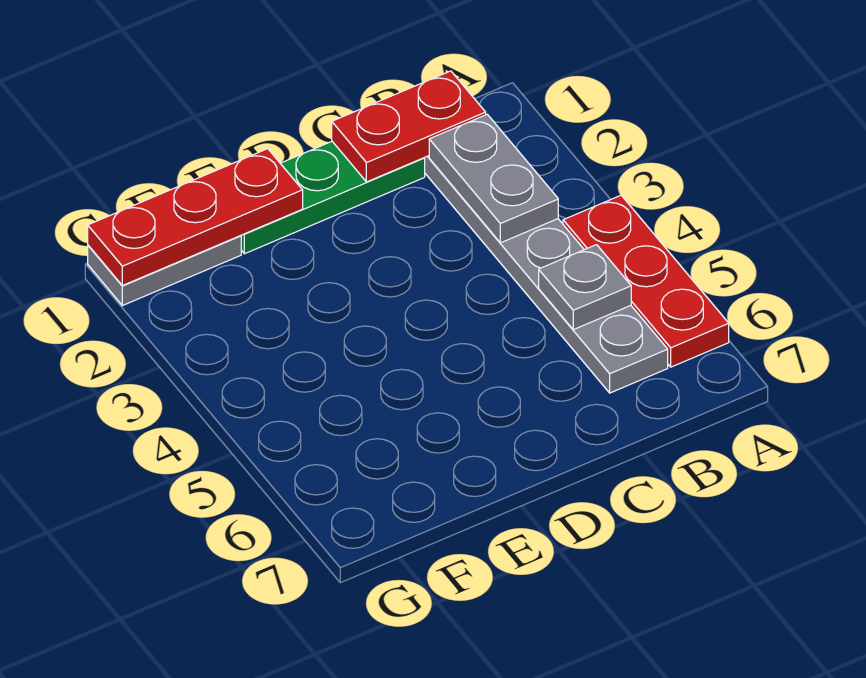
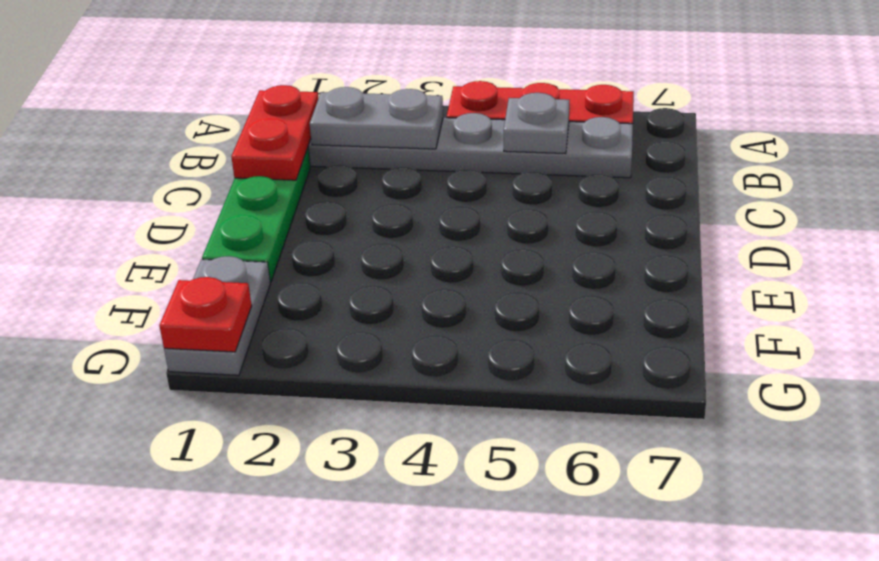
red 1x3 plate [88,149,303,286] -> red 1x1 plate [159,277,252,352]

